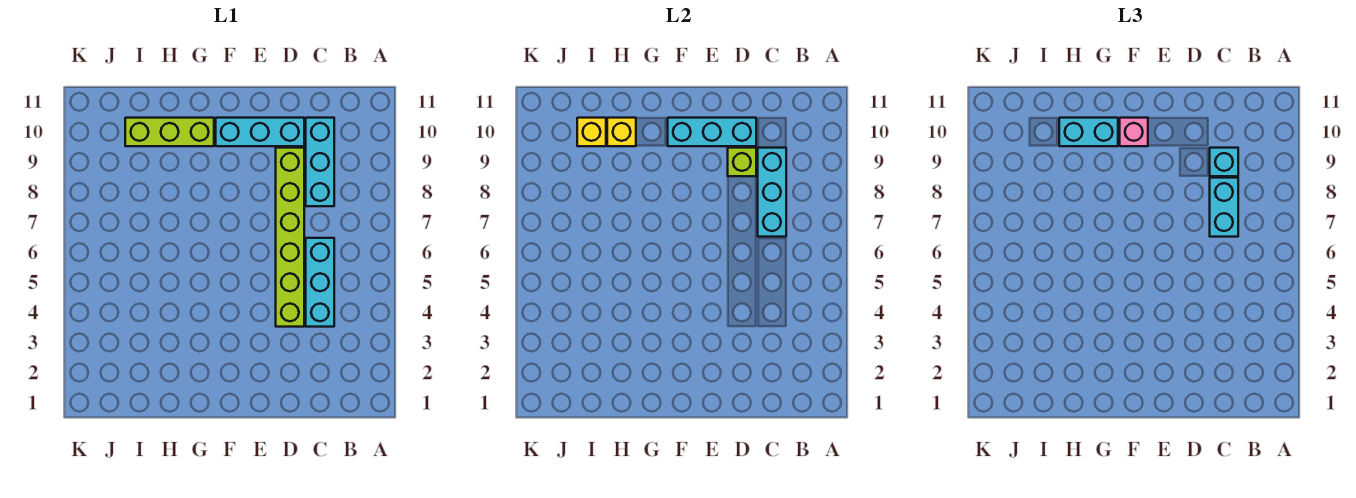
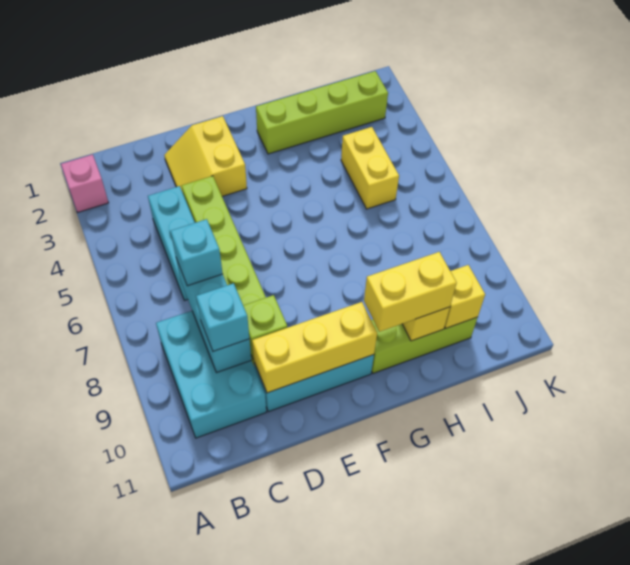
cyan 1x2 brick [1210,178,1238,237] -> cyan 1x1 brick [171,219,223,286]
cyan 1x3 brick [306,118,334,206] -> cyan 2x3 brick [156,311,266,438]
none -> yellow 2x2 slope [164,116,247,196]
cyan 1x3 brick [668,118,756,146] -> yellow 1x3 brick [252,302,377,393]
pink 1x1 brick [1120,118,1148,146] -> pink 1x1 brick moved to [61,155,109,212]
none -> lime 1x4 brick [256,71,388,154]
cyan 1x2 brick [1059,118,1118,146] -> yellow 1x2 brick [364,252,457,332]
none -> yellow 1x2 brick [341,127,399,209]

